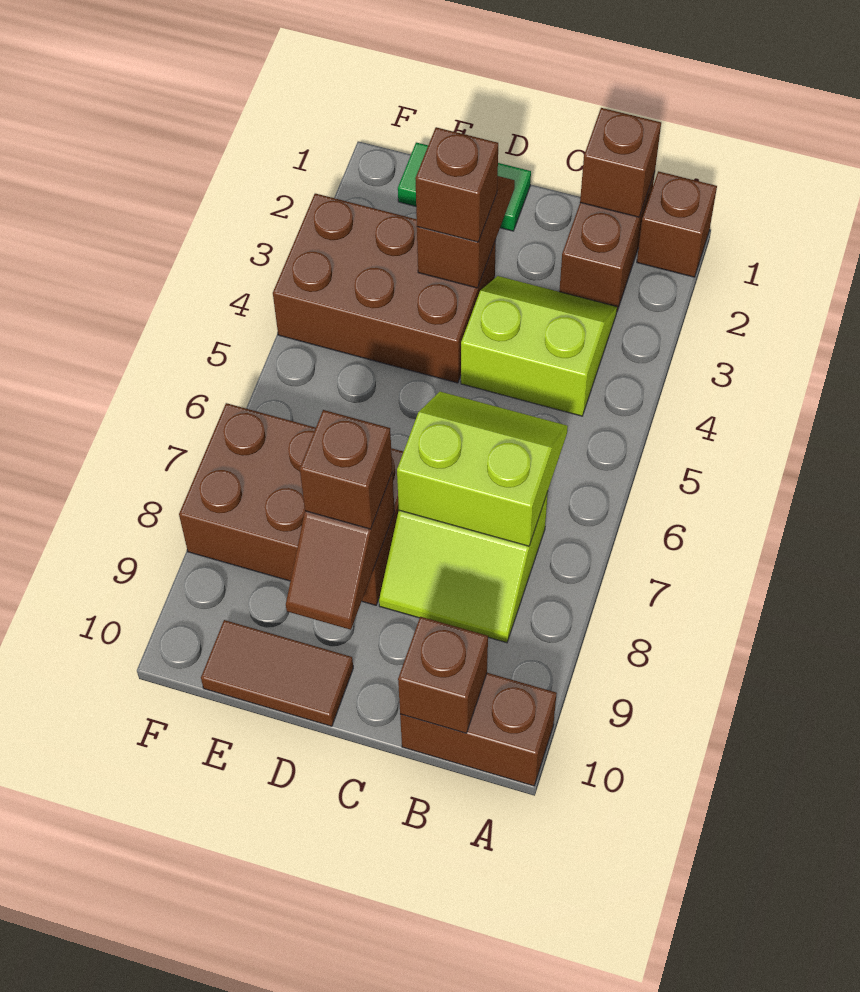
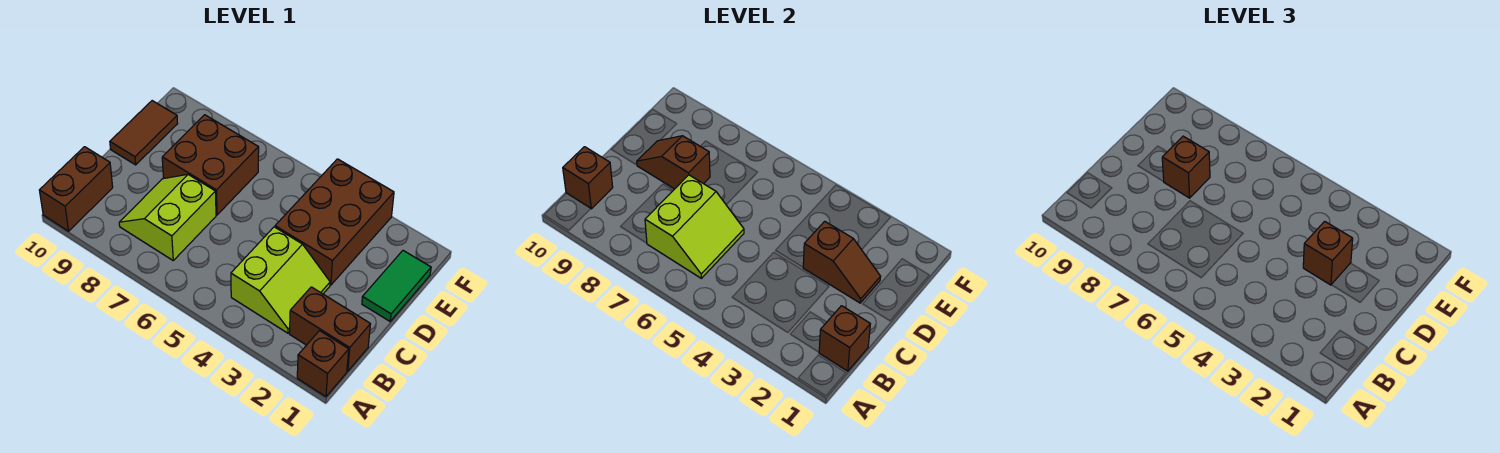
brown 2x3 brick [179,403,404,605] -> brown 2x2 brick [162,115,259,215]

